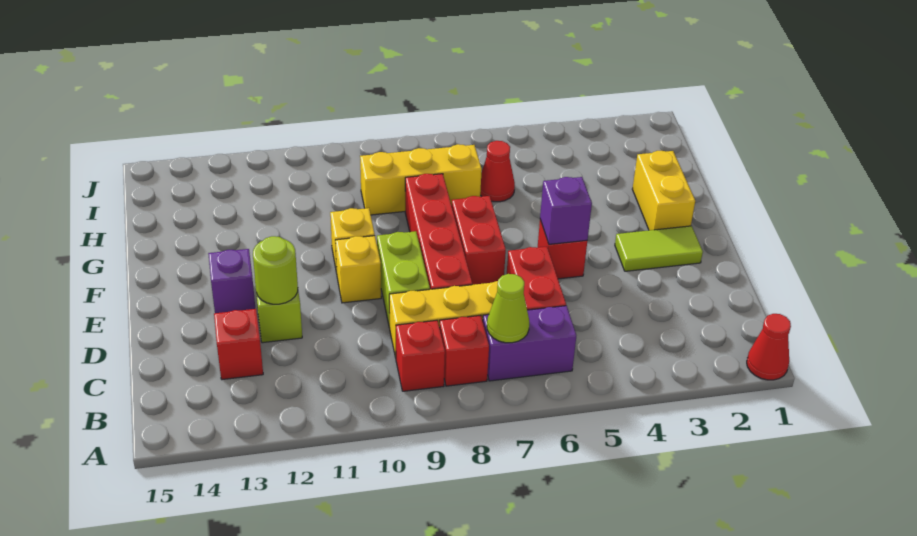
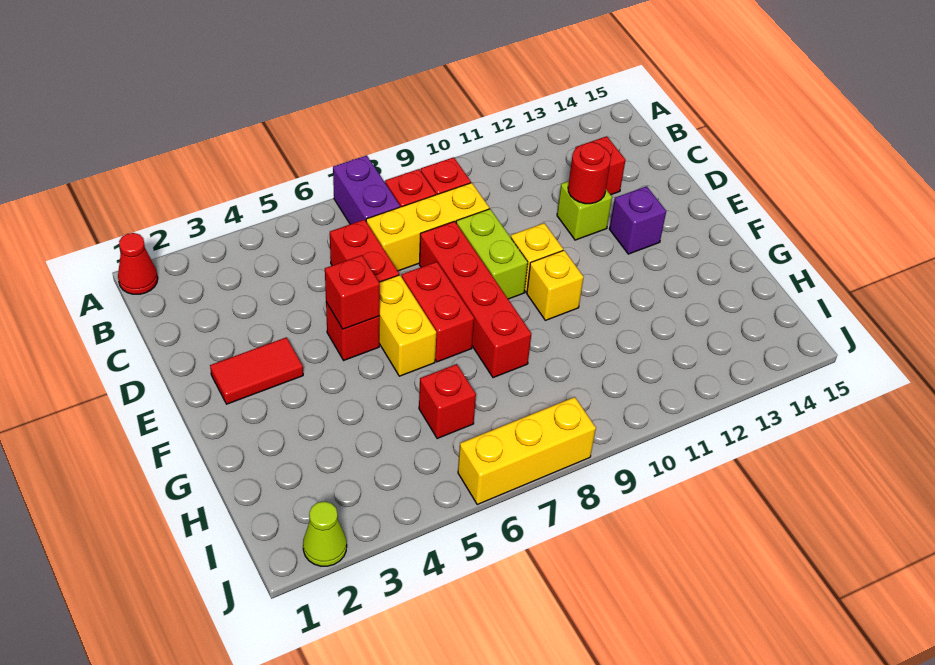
purple 1x2 brick [483,306,576,381] -> purple 1x2 brick turned to [333,155,400,224]
lime 1x1 cone [487,274,529,343] -> lime 1x1 cone moved to [303,502,347,566]
lime 1x1 round brick [253,236,298,304] -> red 1x1 round brick [568,142,611,204]
lime 1x2 tile [615,226,703,271] -> red 1x2 tile [210,337,303,404]
purple 1x1 brick [540,177,592,244] -> red 1x1 brick [325,255,380,329]
yellow 1x2 brick [632,151,695,230] -> yellow 1x2 brick moved to [379,275,436,376]
red 1x1 cone [480,141,515,202] -> red 1x1 brick [419,364,476,439]
yellow 1x3 brick [360,144,482,215] -> yellow 1x3 brick moved to [458,397,596,504]

